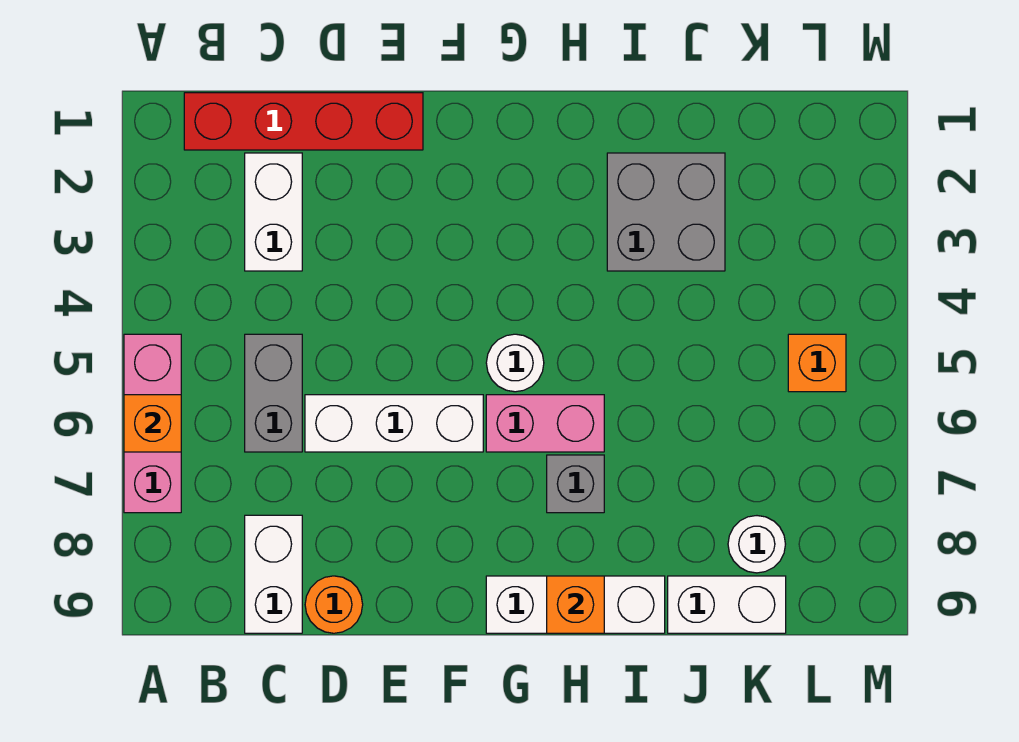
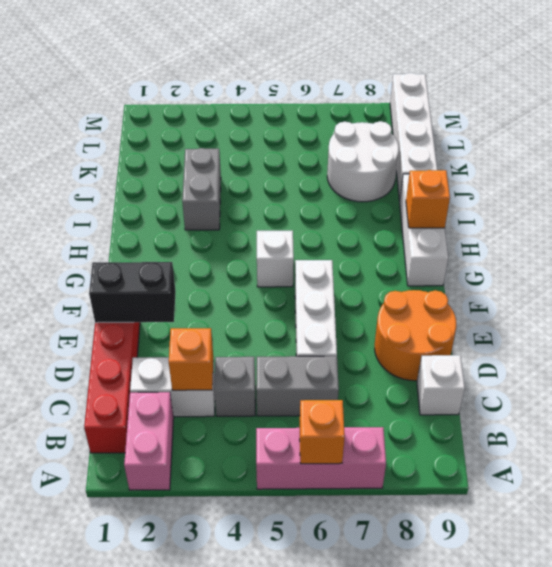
white 1x2 brick [245,515,302,633] -> white 1x1 brick [417,355,465,415]
orange 1x1 round brick [305,576,363,633] -> orange 2x2 round brick [375,290,456,381]
none -> black 1x2 brick [89,262,176,323]
white 1x1 round brick [486,334,544,392] -> white 1x1 brick [257,231,294,287]
pink 1x2 brick [486,395,604,452] -> pink 1x2 brick moved to [124,392,174,490]
grey 1x1 brick [547,455,604,513] -> grey 1x1 brick moved to [214,357,255,416]
grey 2x2 brick [607,153,725,271] -> grey 1x2 brick [182,148,221,230]
white 1x2 brick [668,576,786,633] -> white 1x4 brick [390,73,437,201]
white 1x1 round brick [728,516,785,573] -> white 2x2 round brick [327,121,399,202]
orange 1x1 brick [788,334,846,392] -> orange 1x1 brick moved to [169,328,213,390]

